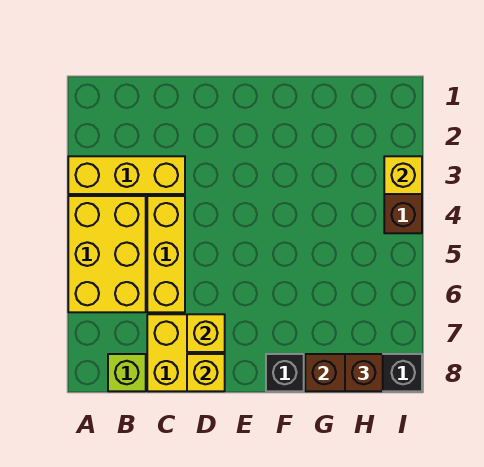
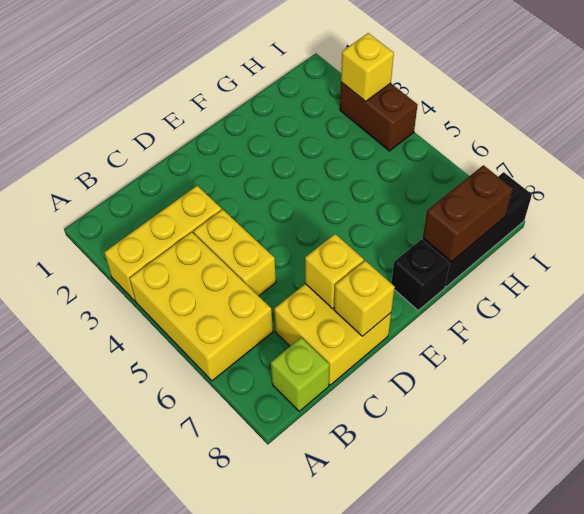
yellow 1x3 brick [147,196,185,312] -> yellow 1x2 brick [193,209,276,296]
brown 1x1 brick [345,354,383,391] -> none

